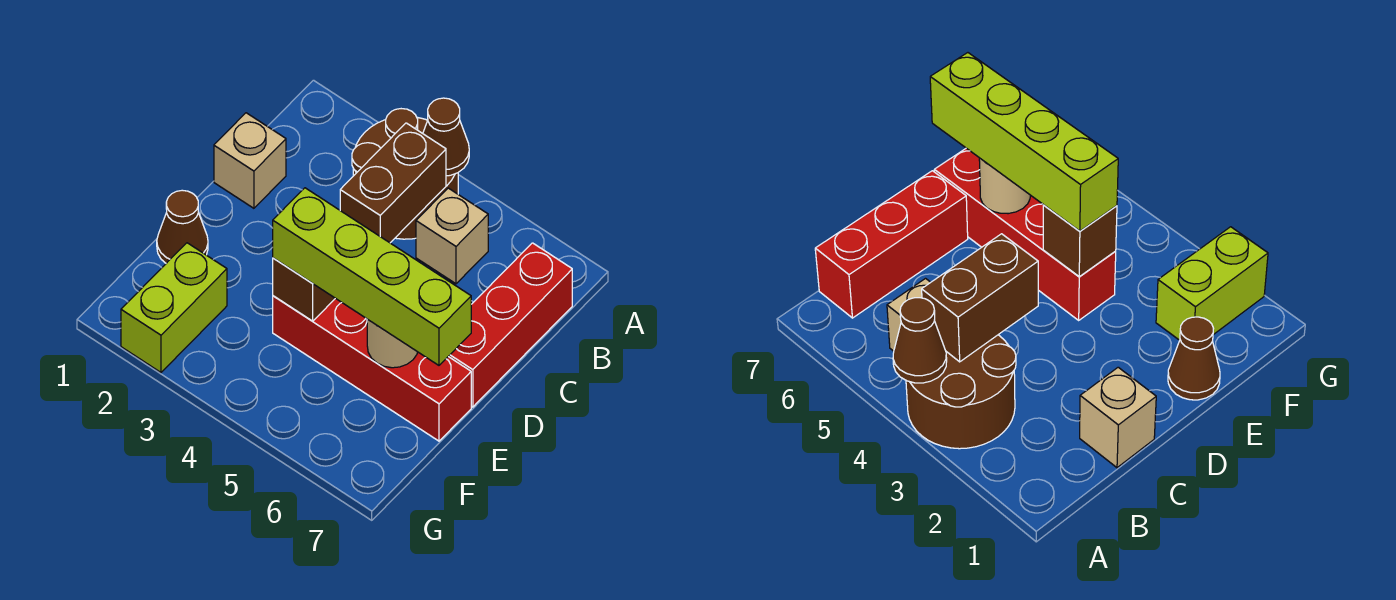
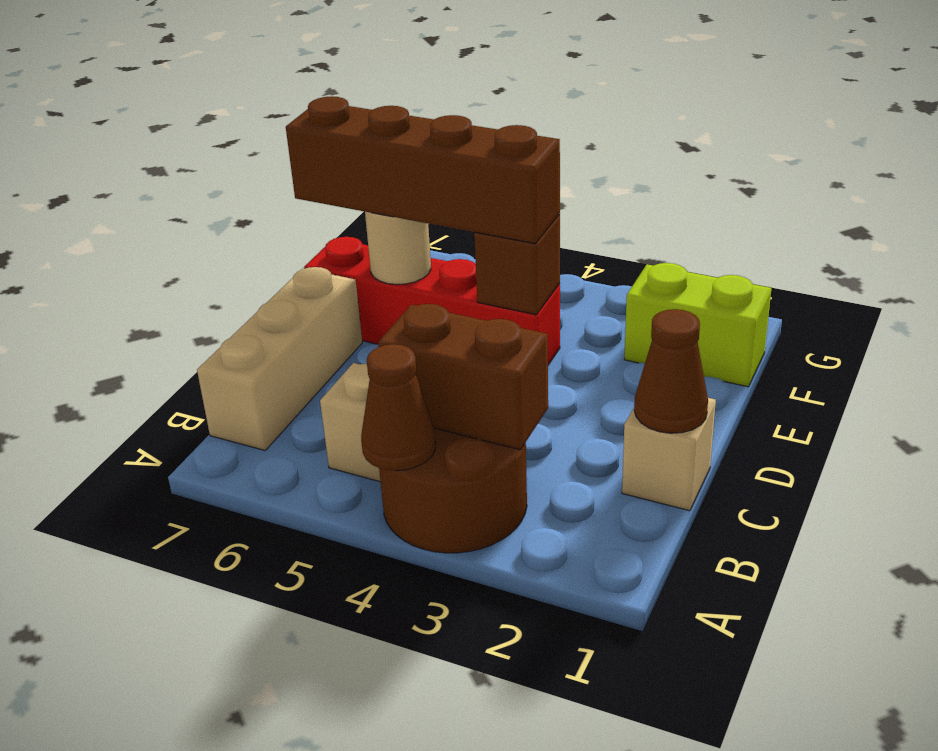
brown 1x2 brick [340,123,446,243] -> brown 1x2 brick turned to [378,304,548,450]
red 1x3 brick [448,243,572,407] -> tan 1x3 brick [197,267,362,450]
brown 1x1 cone [157,190,208,263] -> brown 1x1 cone moved to [634,309,708,433]
lime 1x4 brick [273,188,471,365] -> brown 1x4 brick [286,96,560,244]
lime 1x2 brick [121,243,227,372] -> lime 1x2 brick turned to [624,263,771,387]

